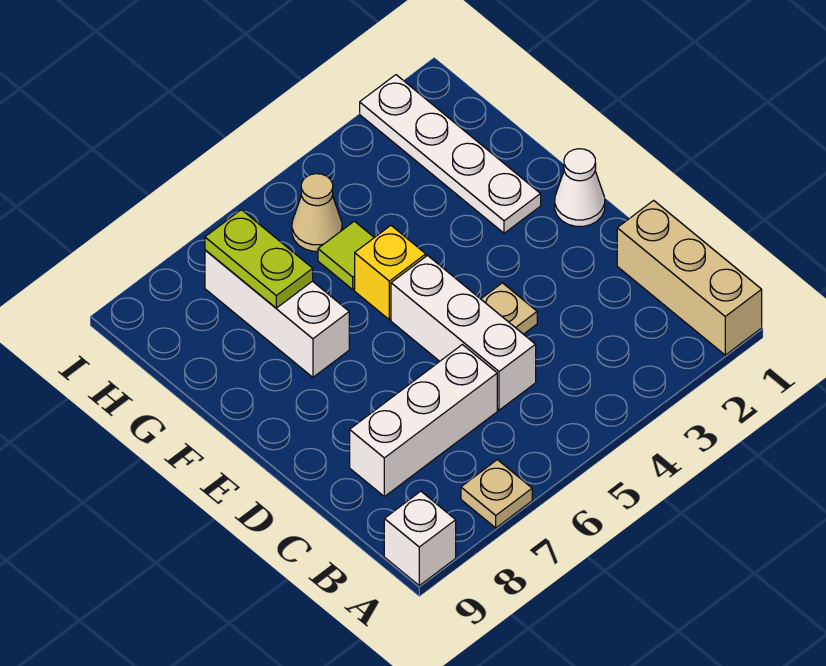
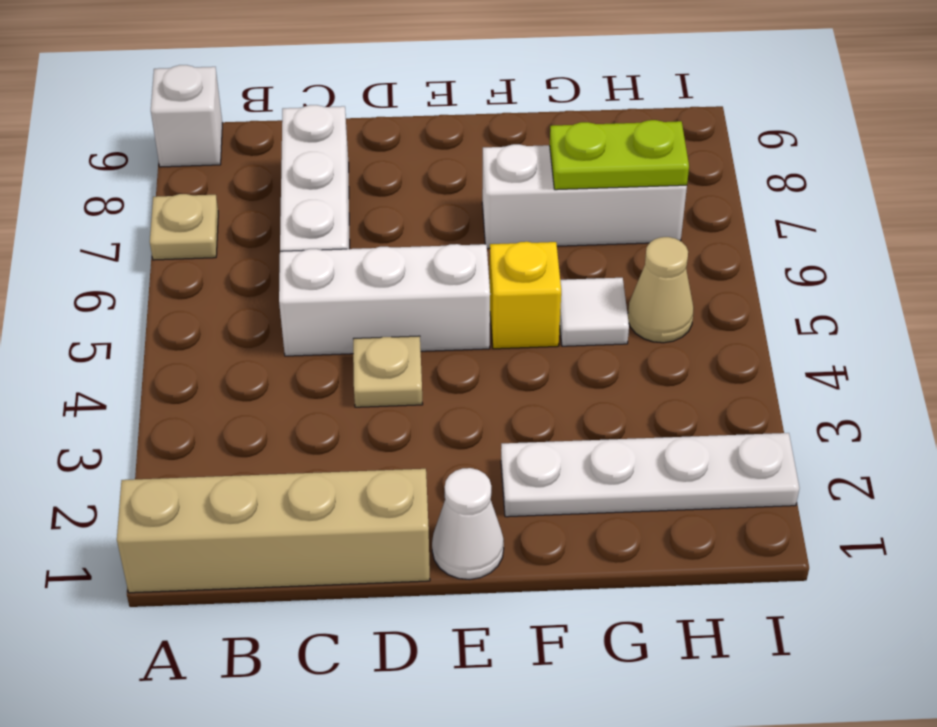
tan 1x3 brick [617,200,762,355] -> tan 1x4 brick [117,469,430,593]
lime 1x1 tile [318,221,374,290] -> white 1x1 tile [560,278,629,346]

